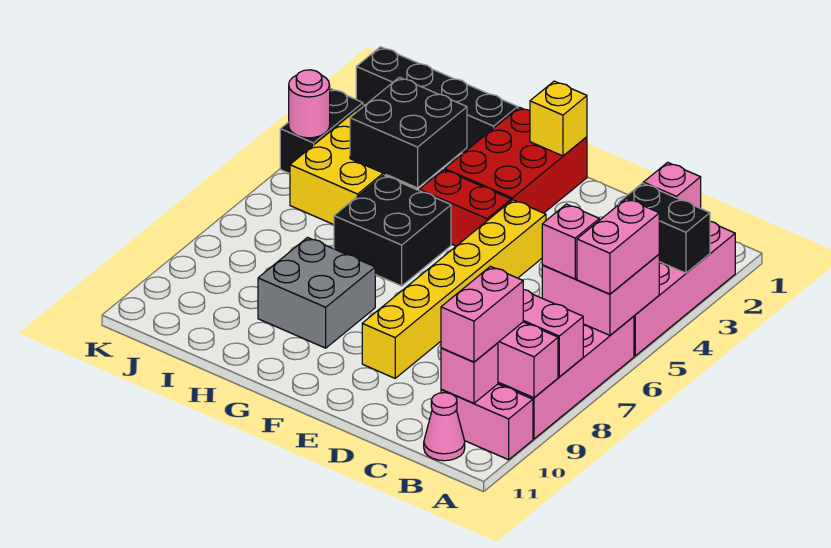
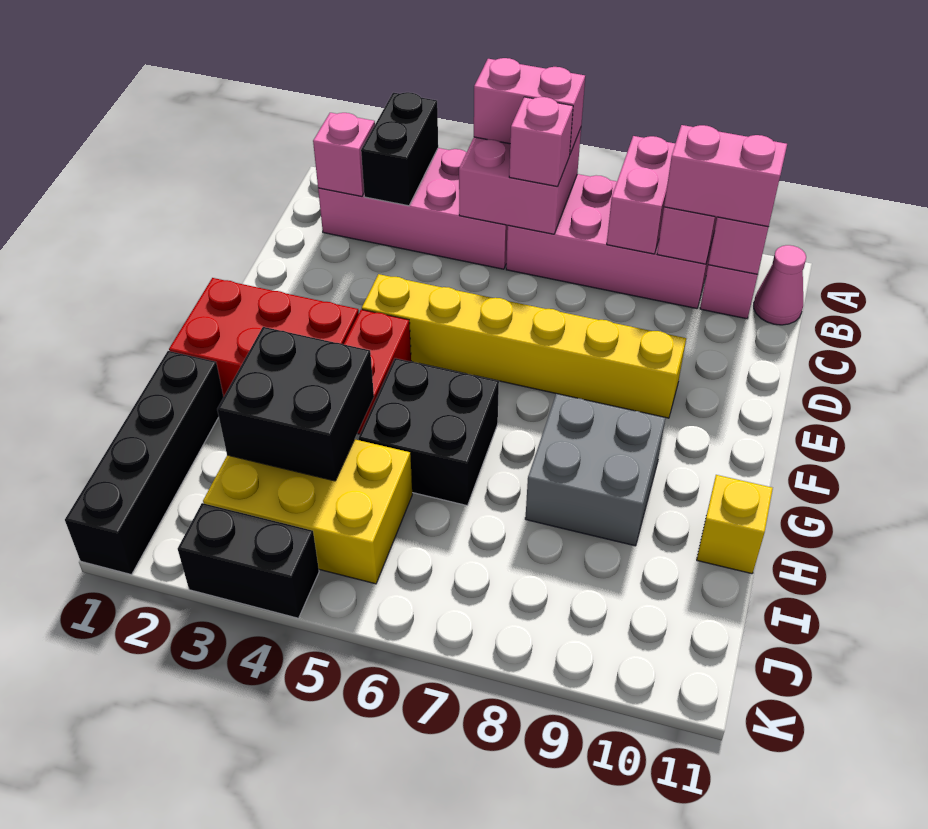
yellow 1x1 brick [530,81,587,156] -> yellow 1x1 brick moved to [697,475,773,574]
pink 1x1 round brick [289,70,330,138] -> none

